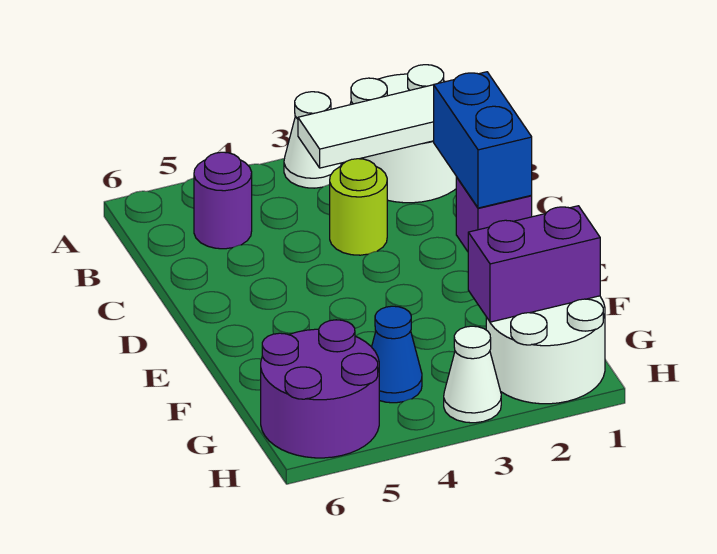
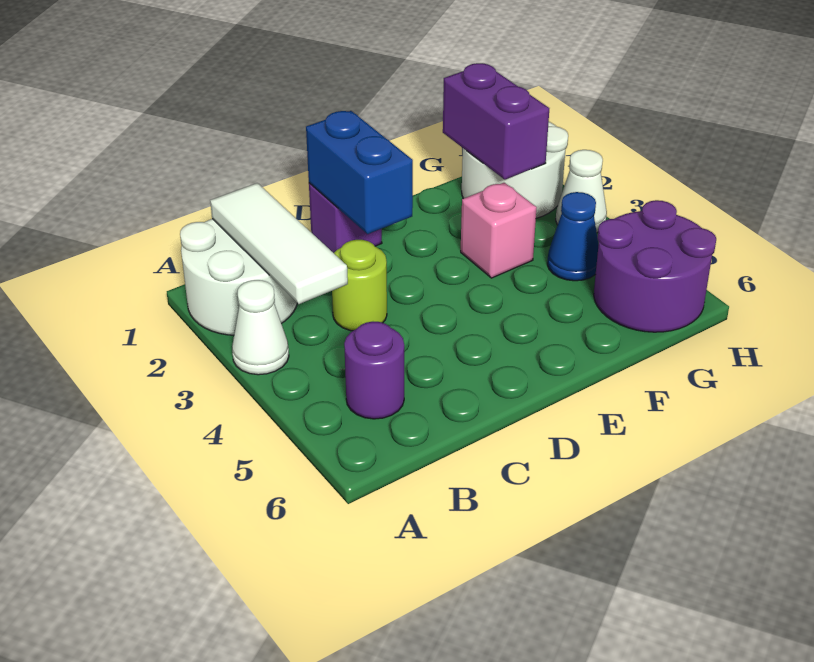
blue 1x2 brick [434,72,532,208] -> blue 1x2 brick turned to [306,111,413,234]
none -> pink 1x1 brick [461,183,537,278]

